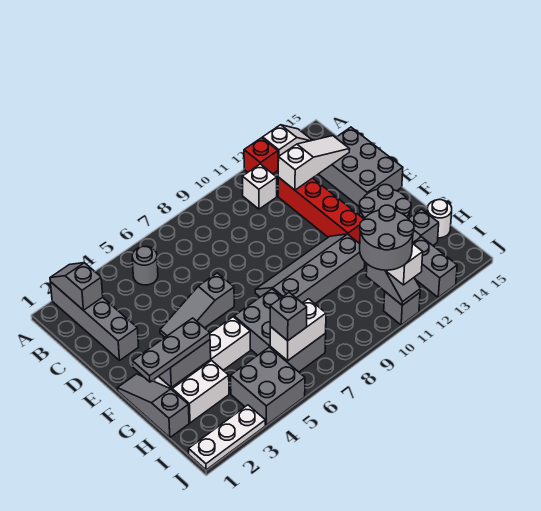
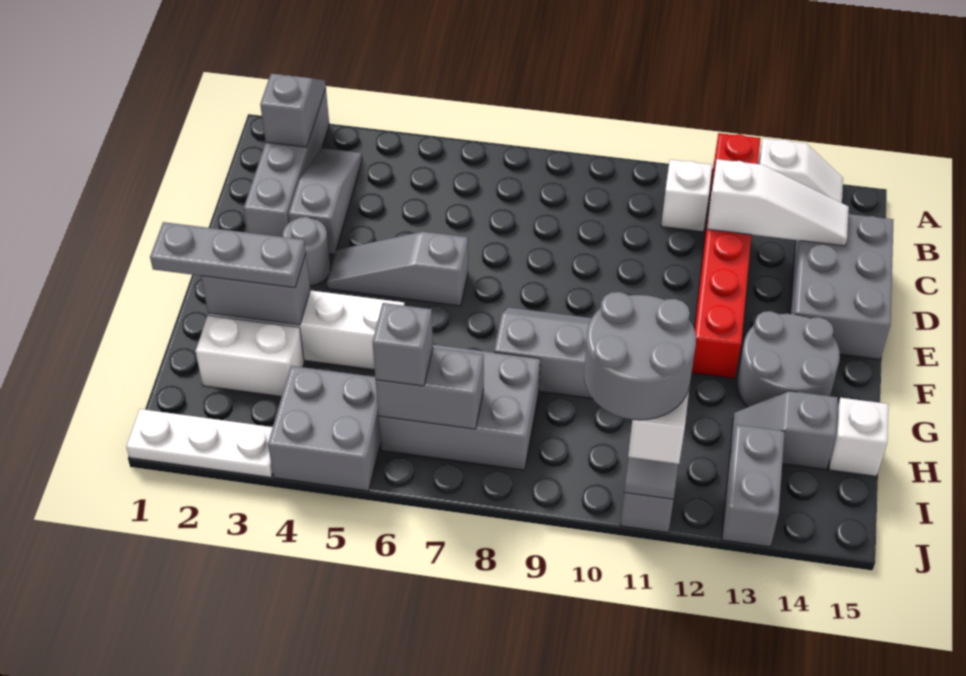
grey 1x1 round brick [132,246,158,285] -> grey 1x1 round brick moved to [282,217,330,286]
grey 1x3 slope [117,374,189,437] -> grey 1x3 slope moved to [289,148,362,255]
grey 2x3 brick [234,289,326,372] -> grey 2x3 brick turned to [378,345,540,470]
white 1x1 round brick [427,200,452,238] -> white 1x1 brick [829,398,888,476]
white 1x2 brick [270,299,326,361] -> grey 1x2 brick [376,348,484,429]

